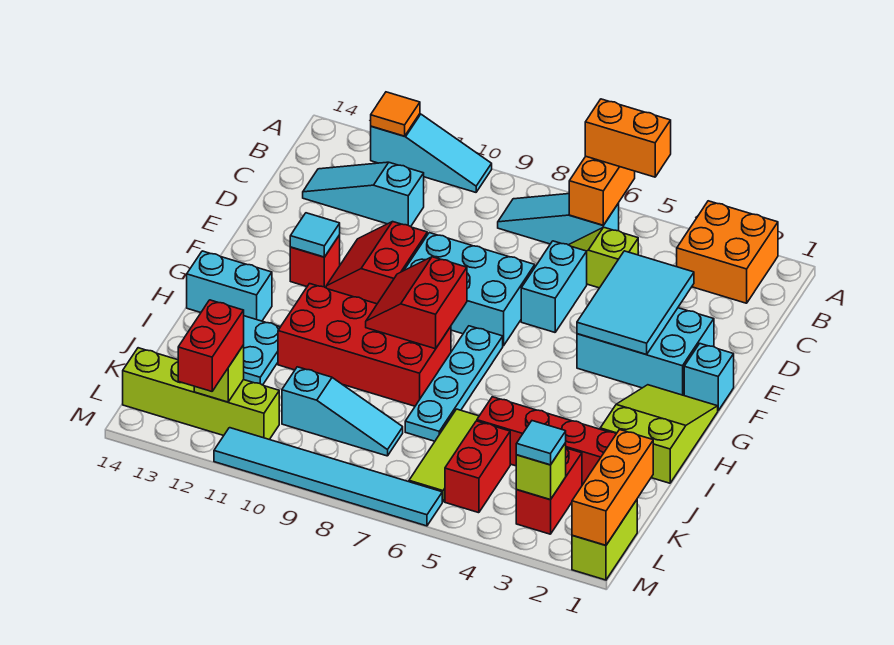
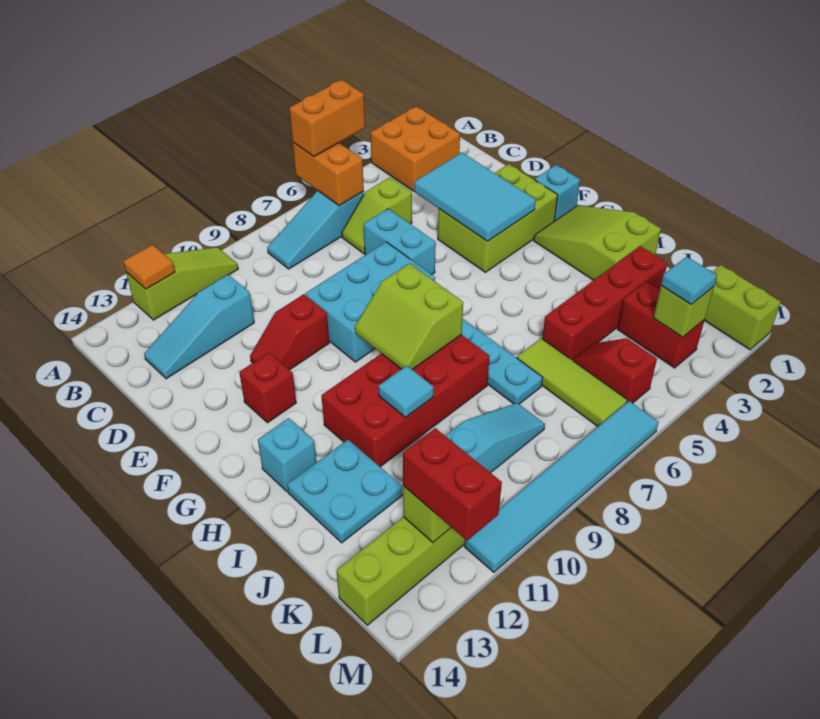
cyan 1x3 slope [371,114,492,192] -> lime 1x3 slope [126,247,238,320]
cyan 2x3 brick [577,308,714,395] -> lime 2x3 brick [438,164,558,272]
red 2x2 slope [326,222,427,304] -> red 1x2 slope [250,294,329,370]
cyan 1x1 tile [290,213,340,257] -> cyan 1x1 tile moved to [378,366,434,418]
red 2x2 slope [366,257,467,349] -> lime 2x2 slope [355,263,463,370]
cyan 1x2 brick [187,251,272,321] -> cyan 1x1 brick [258,418,316,492]
orange 1x3 brick [572,430,653,545] -> none
red 1x2 brick [445,421,510,513] -> red 1x2 slope [572,338,657,403]

